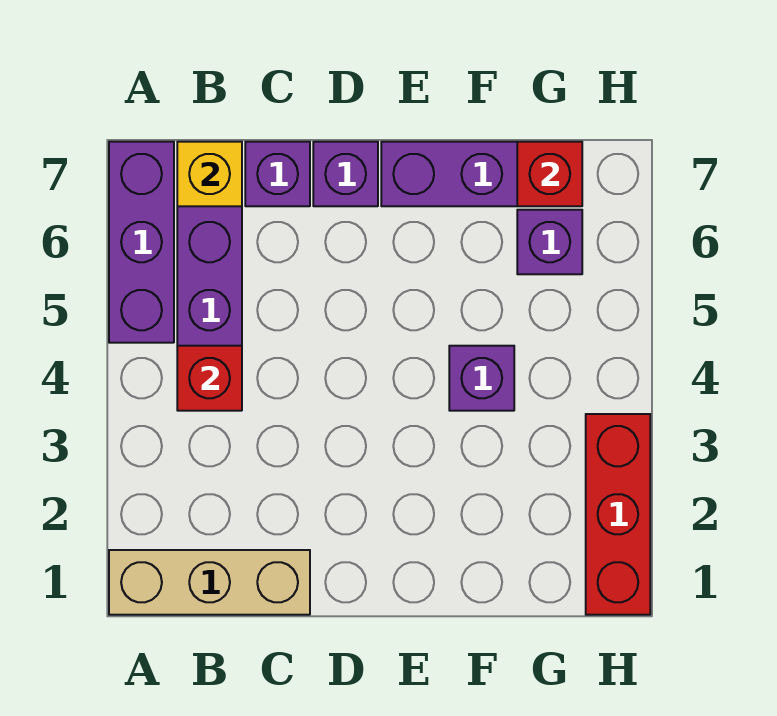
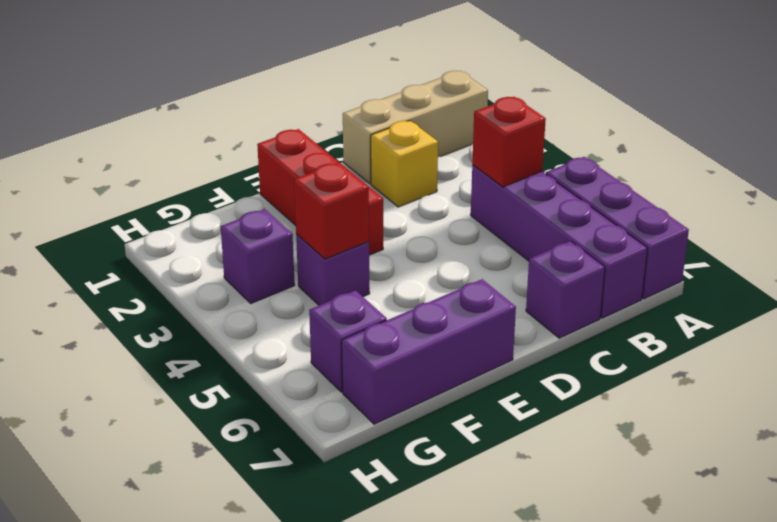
yellow 1x1 brick [177,142,242,206] -> yellow 1x1 brick moved to [371,121,438,207]
purple 1x1 brick [313,142,378,206] -> purple 1x1 brick moved to [221,209,295,303]
red 1x1 brick [517,142,582,206] -> red 1x1 brick moved to [294,162,369,259]
red 1x3 brick [586,414,650,615] -> red 1x3 brick moved to [257,129,383,255]

